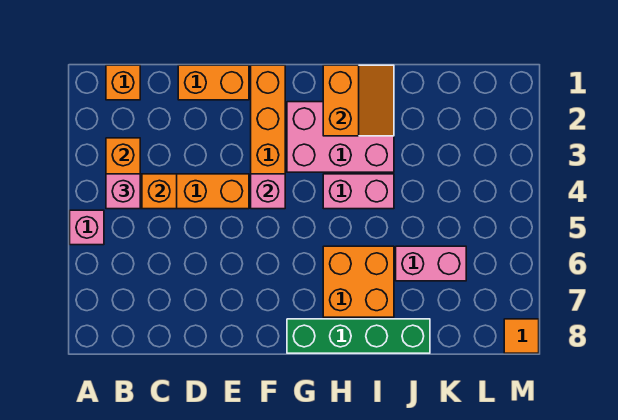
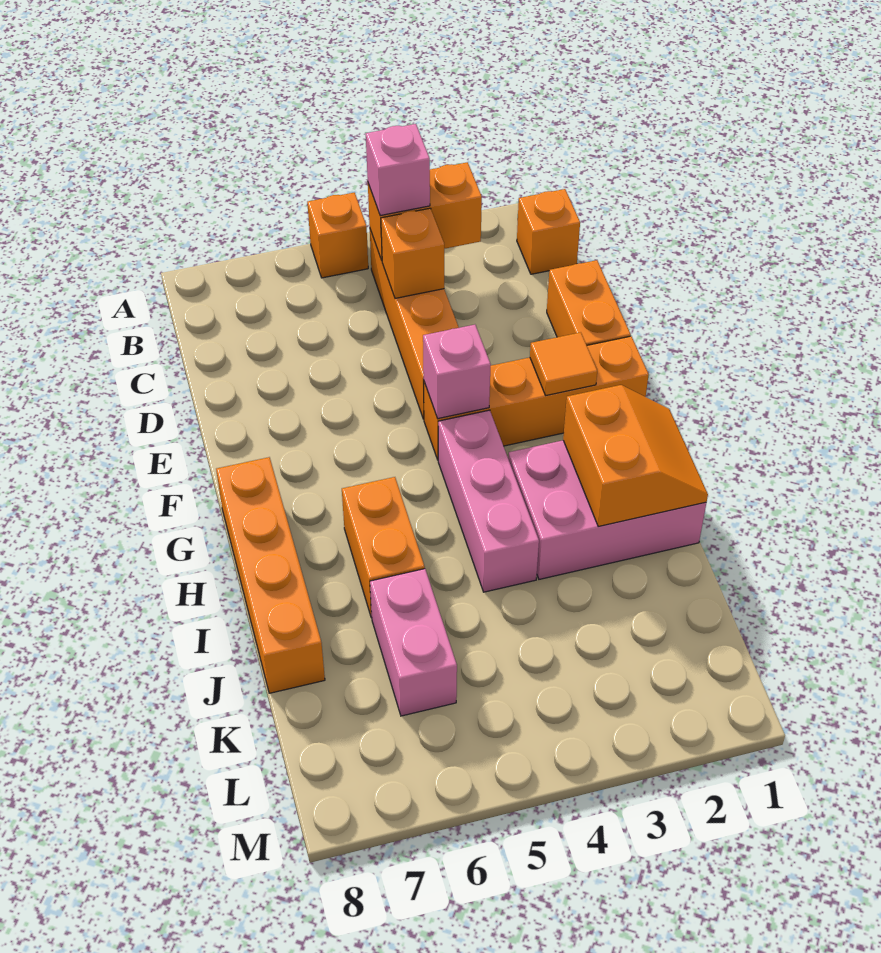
pink 1x1 brick [70,210,104,245] -> orange 1x1 brick [307,193,368,278]
pink 2x3 brick [287,102,394,172] -> pink 2x3 brick turned to [508,440,706,579]
green 1x4 brick [287,319,430,353] -> orange 1x4 brick [216,457,325,693]
orange 2x2 slope [323,65,394,136] -> orange 2x2 slope turned to [563,385,708,526]
pink 1x2 brick [323,174,394,209] -> pink 1x3 brick [438,410,539,592]
orange 2x2 brick [323,246,394,317] -> orange 1x2 brick [342,477,425,618]
orange 1x1 tile [504,319,539,353] -> orange 1x1 tile moved to [530,332,597,395]

